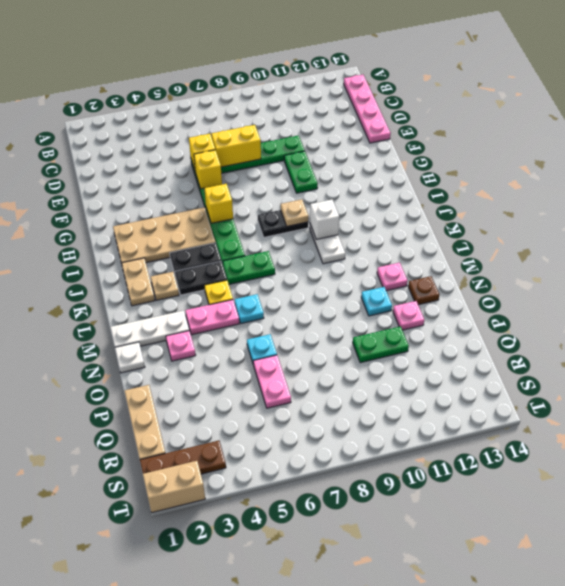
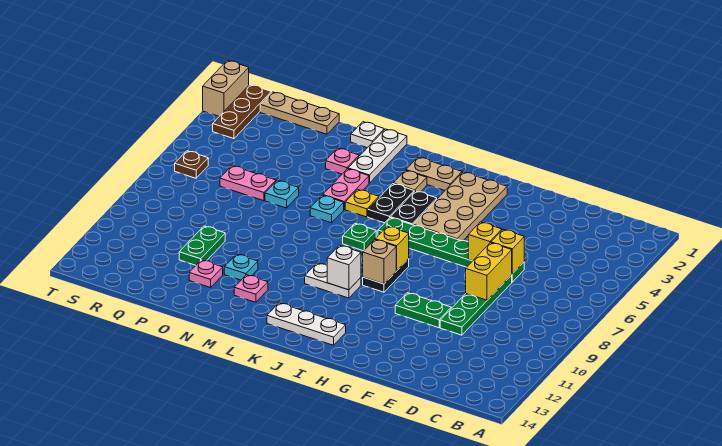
pink 1x4 plate [344,75,391,143] -> none
yellow 1x1 brick [204,184,233,223] -> yellow 1x1 brick moved to [375,226,409,270]
tan 1x1 plate [281,199,309,226] -> tan 1x1 brick [363,240,397,284]
none -> white 1x3 plate [267,303,346,345]
green 1x2 plate [223,251,275,284] -> green 1x1 plate [343,223,376,251]
brown 1x1 plate [408,276,439,305] -> brown 1x1 plate moved to [175,151,208,178]

